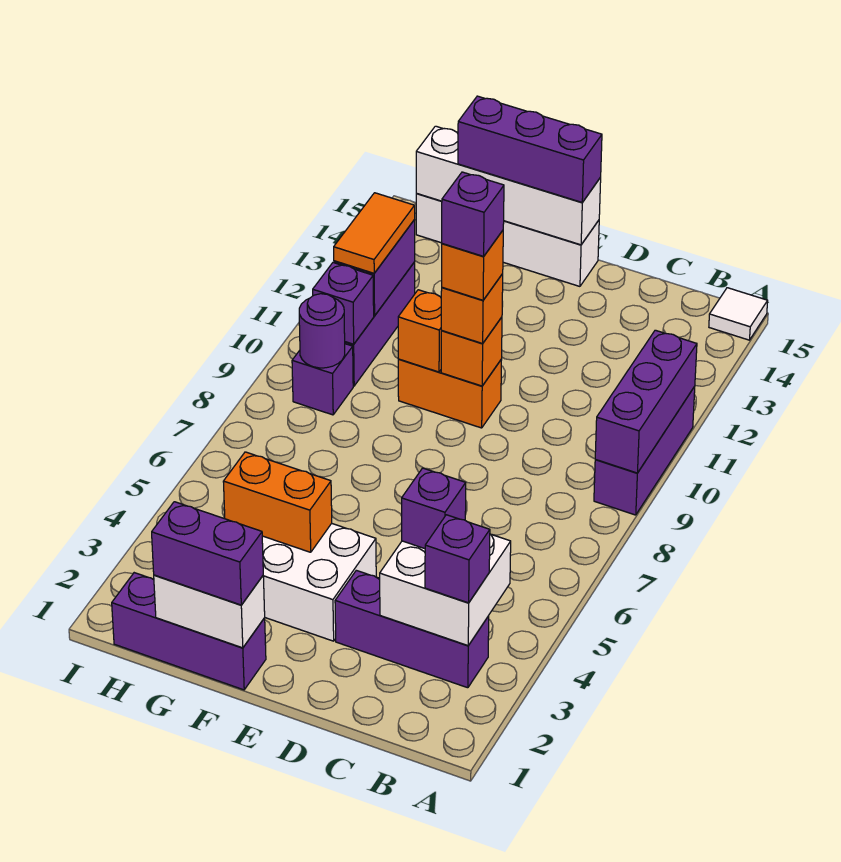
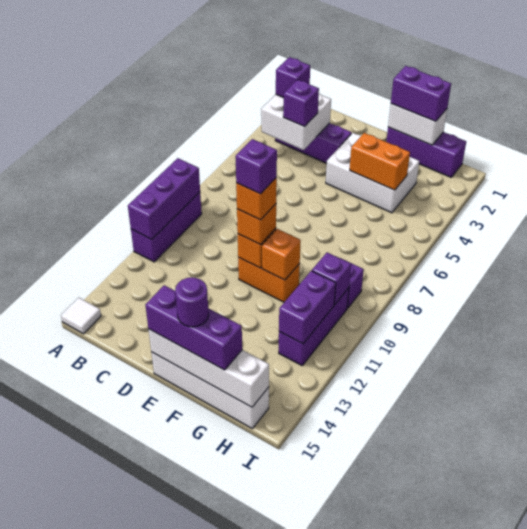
purple 1x1 round brick [299,294,345,368] -> purple 1x1 round brick moved to [175,277,209,327]
orange 1x2 tile [334,193,415,273] -> none

